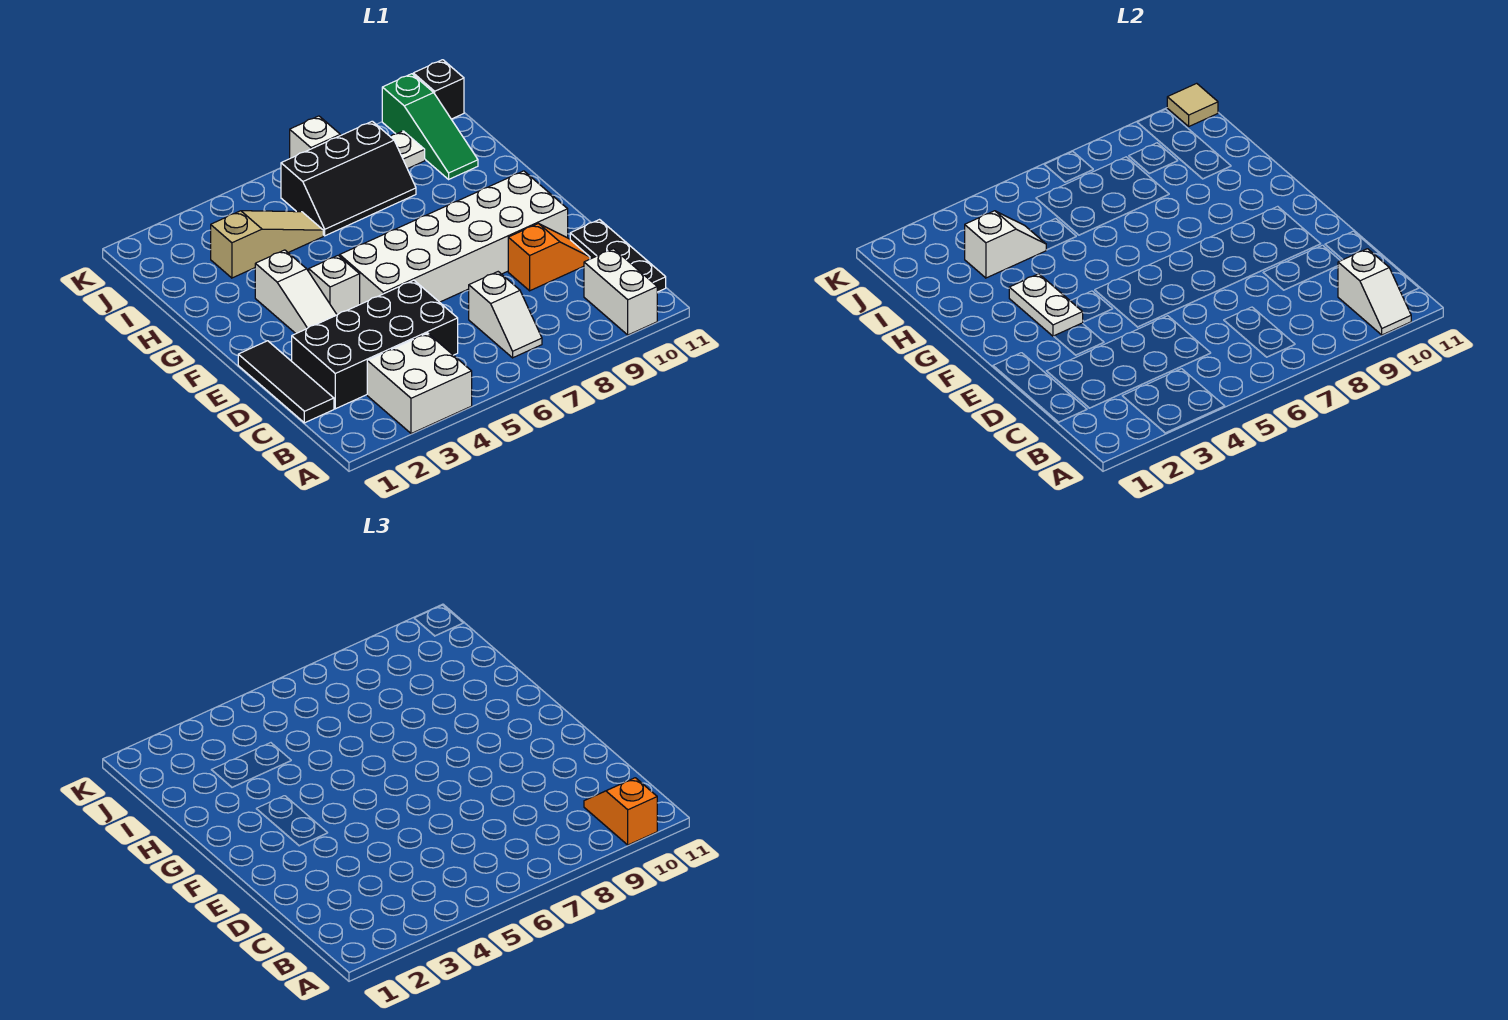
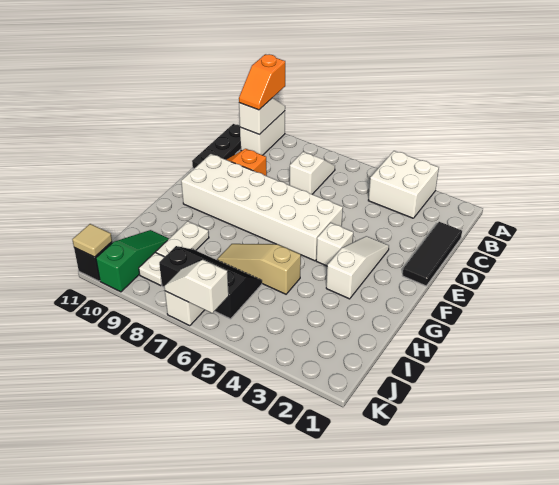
black 2x4 brick [292,280,458,409] -> none
white 1x2 plate [1009,274,1083,336] -> white 1x2 plate moved to [156,221,209,257]
tan 1x3 slope [211,211,323,278] -> tan 1x3 slope moved to [217,244,301,294]
white 1x2 slope [965,211,1046,278] -> white 1x2 slope moved to [164,260,229,313]

